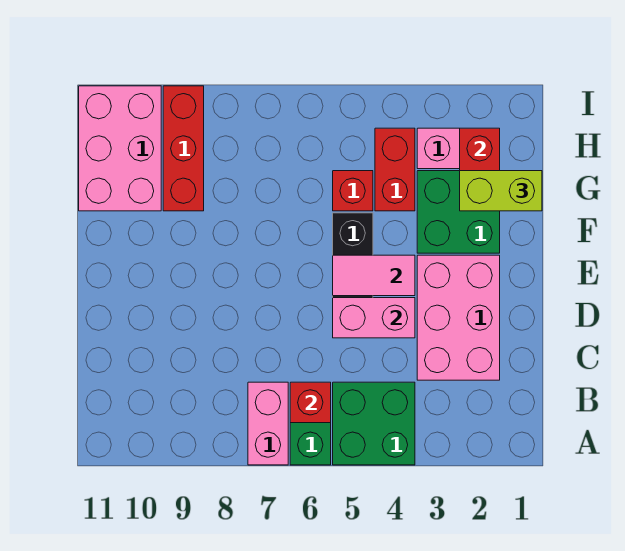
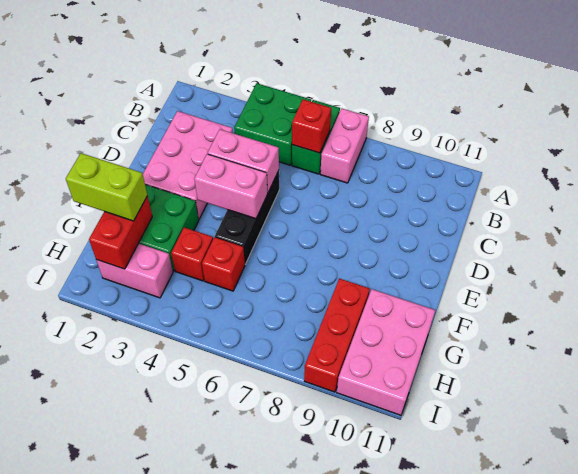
pink 1x2 tile [333,255,415,296] -> pink 1x2 brick [194,154,267,219]
red 1x2 brick [375,128,415,211] -> red 1x1 brick [171,227,213,281]

